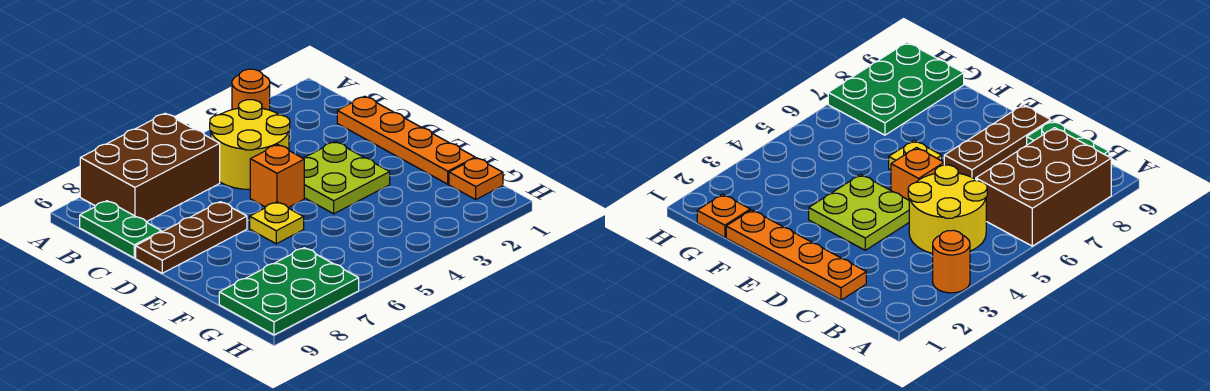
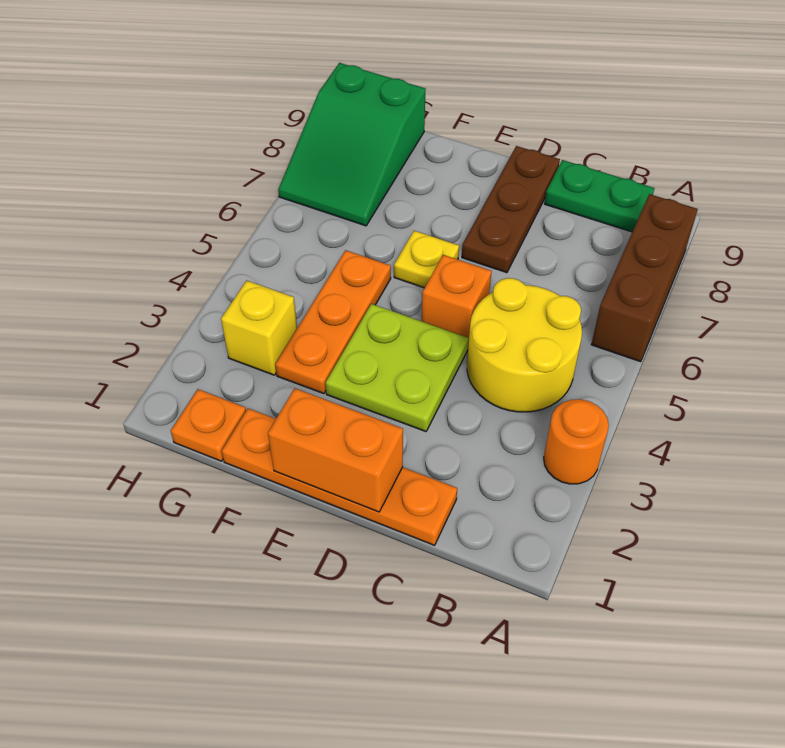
brown 2x3 brick [80,113,220,222] -> brown 1x3 brick [591,194,698,362]
none -> orange 1x2 brick [268,388,403,512]
none -> orange 1x3 plate [275,250,391,394]
none -> yellow 1x1 brick [221,280,297,375]
green 2x3 plate [219,248,359,335] -> green 2x3 slope [278,63,426,226]

